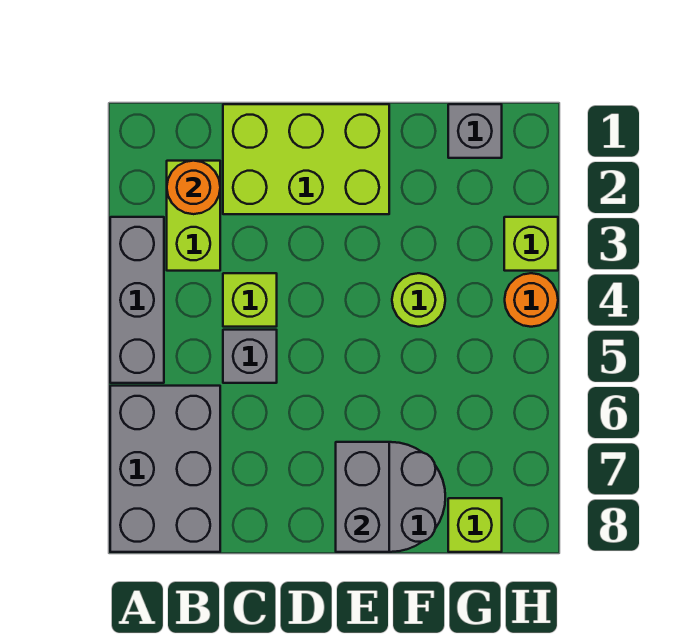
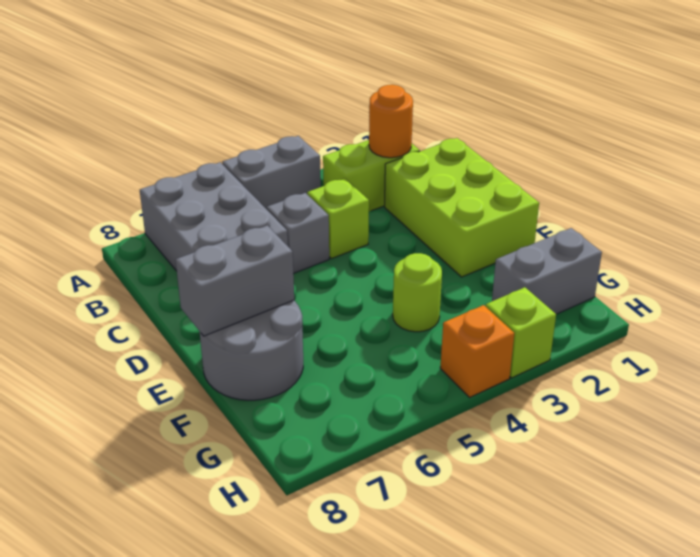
grey 1x3 brick [110,217,164,383] -> grey 1x2 brick [222,136,321,209]
grey 2x3 brick [110,386,220,552] -> grey 2x3 brick turned to [140,162,288,271]
grey 1x1 brick [448,104,502,158] -> grey 1x2 brick [492,228,602,314]
lime 1x1 brick [448,498,502,552] -> none
orange 1x1 round brick [505,273,558,327] -> orange 1x1 brick [440,305,514,397]

